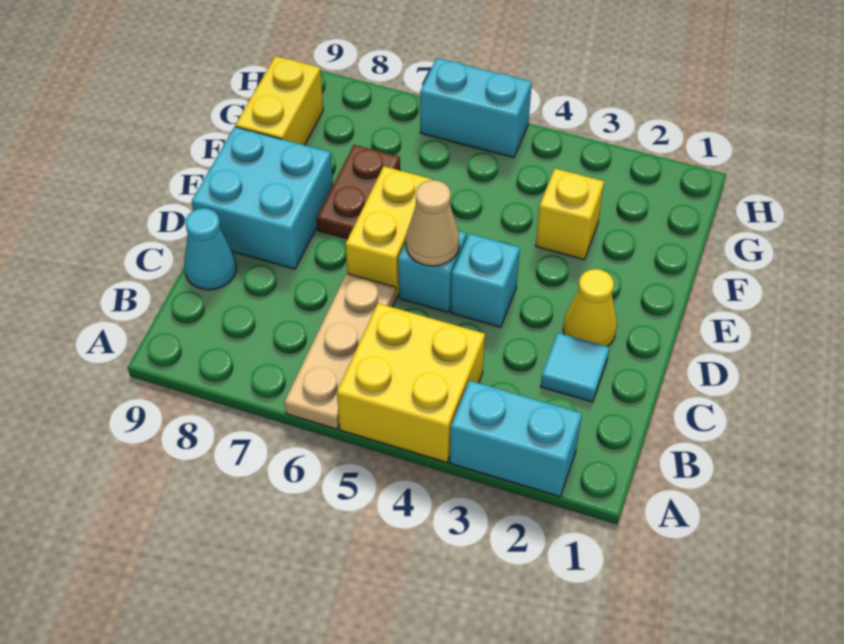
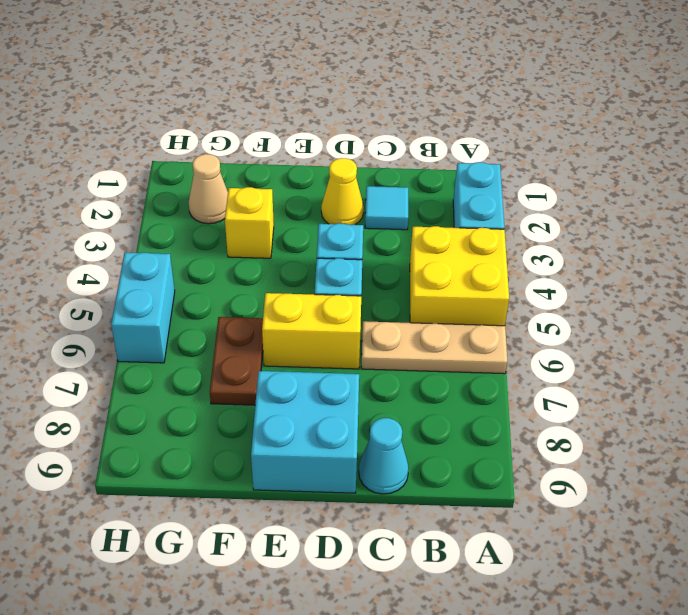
tan 1x1 cone [406,180,460,266] -> tan 1x1 cone moved to [189,154,228,224]
brown 1x2 plate [317,145,400,239] -> brown 1x2 plate turned to [210,317,263,405]
yellow 1x2 brick [235,56,323,145] -> none

